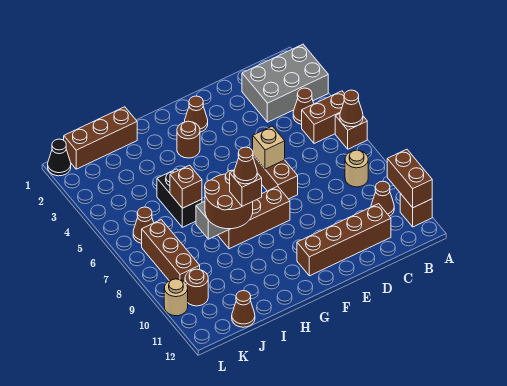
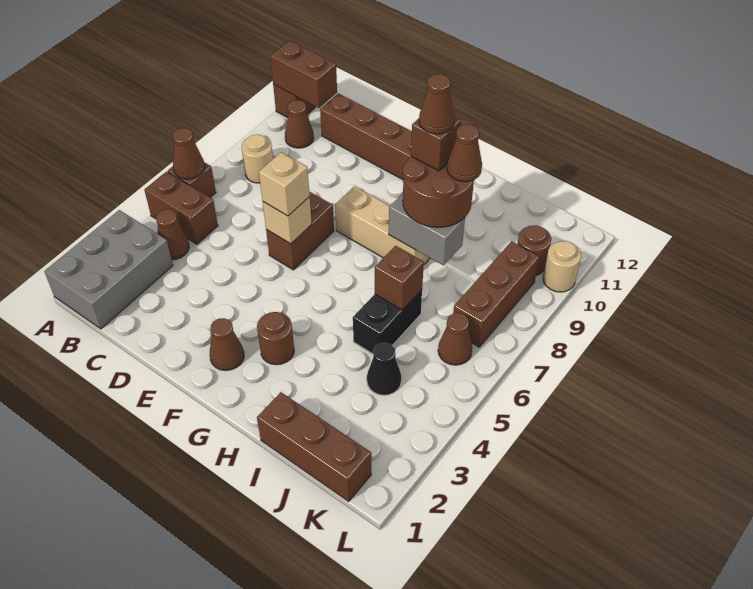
grey 2x3 brick [242,44,328,122] -> grey 2x3 brick turned to [44,210,173,329]
brown 1x2 brick [387,149,432,208] -> brown 1x2 brick turned to [270,41,337,108]
none -> tan 1x1 brick [259,152,310,216]
brown 1x3 brick [218,186,290,249] -> tan 1x3 brick [335,186,430,264]
brown 1x1 cone [232,291,255,327] -> brown 1x1 cone moved to [447,124,482,182]
black 1x1 cone [48,139,71,176] -> black 1x1 cone moved to [367,343,401,395]

